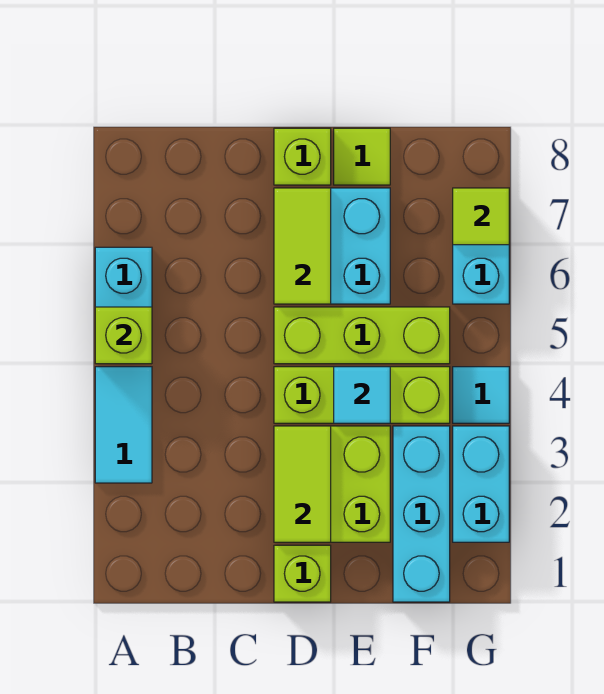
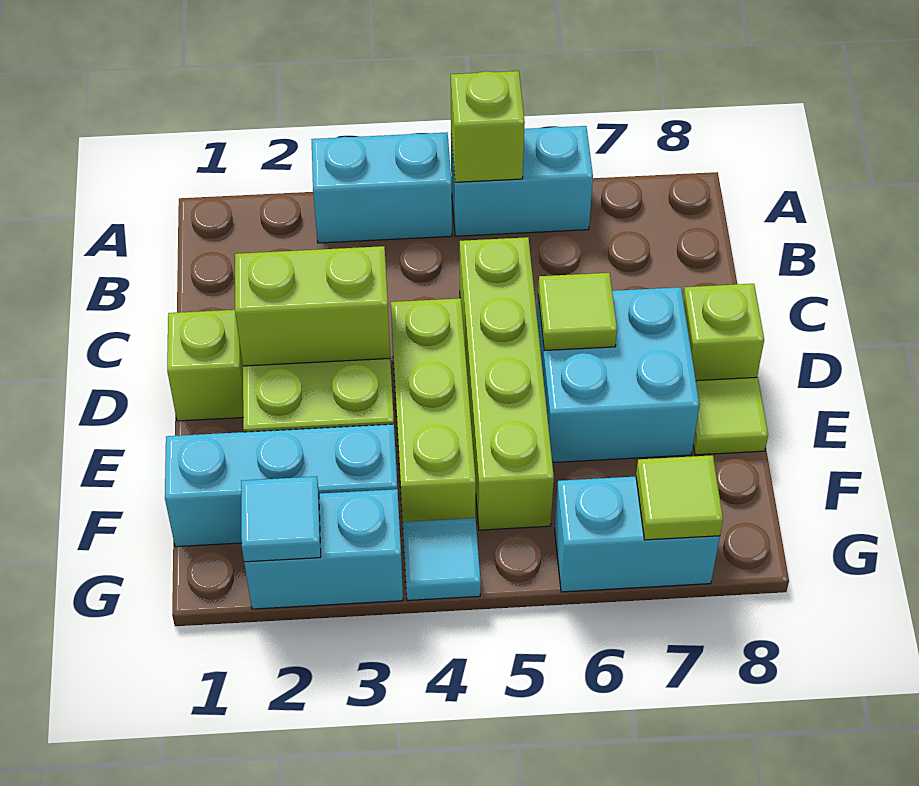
cyan 1x2 tile [95,367,152,483] -> cyan 1x2 brick [311,133,452,243]
lime 1x2 tile [274,426,331,542] -> lime 1x2 brick [235,246,390,366]
lime 1x3 brick [274,307,450,364] -> lime 1x4 brick [460,237,554,530]
lime 1x2 tile [274,188,331,304] -> lime 1x1 tile [538,273,617,351]
cyan 1x1 tile [334,367,390,423] -> cyan 1x1 tile moved to [241,477,321,562]

